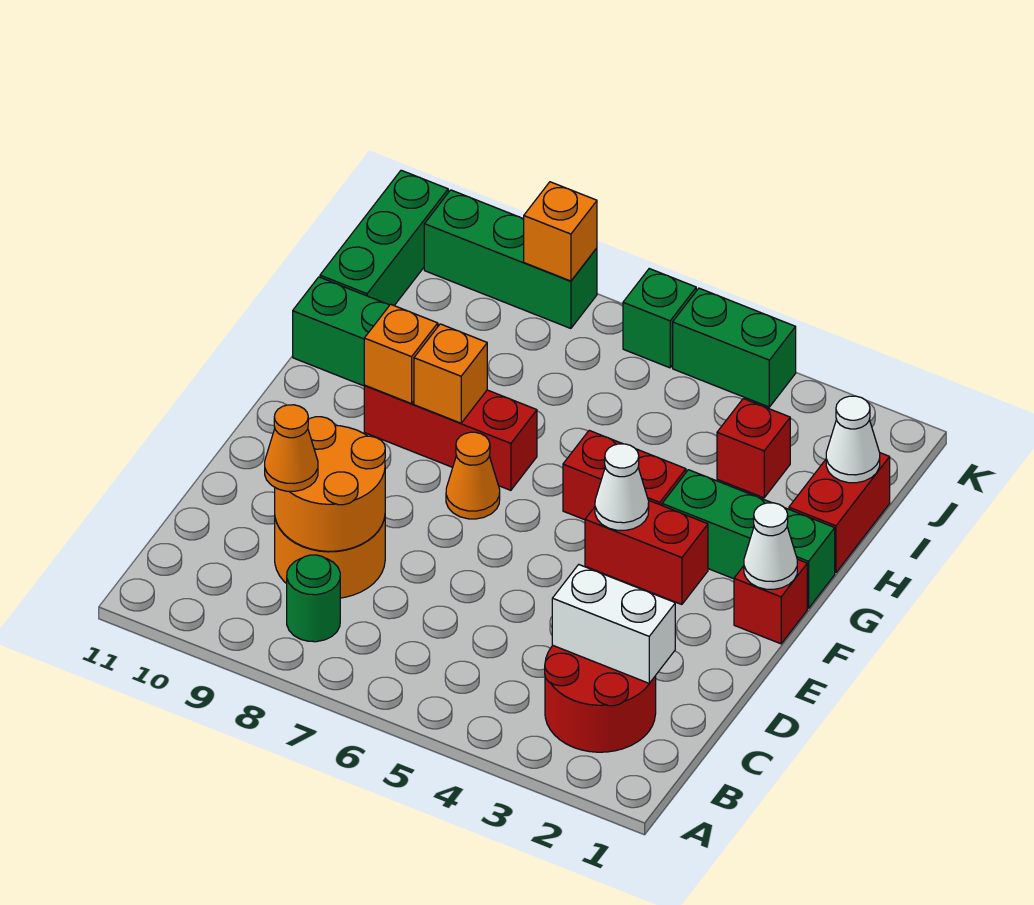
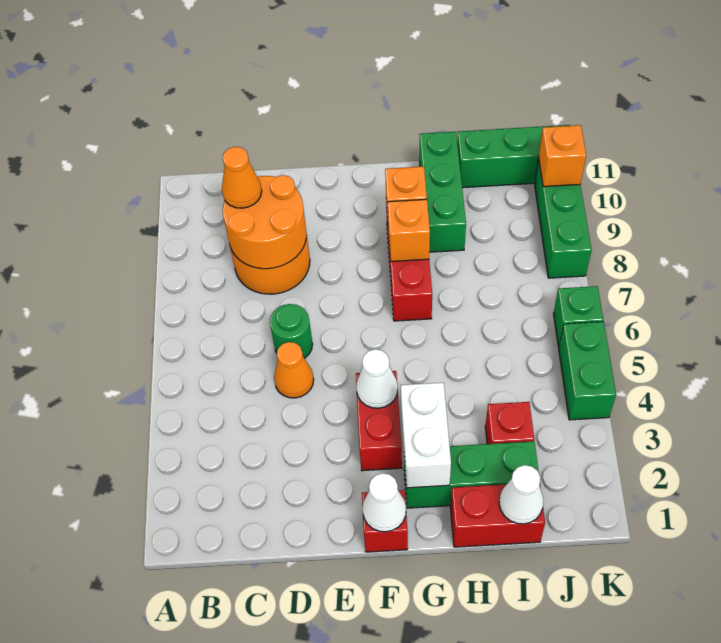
red 2x2 round brick [545,646,656,752] -> none
green 1x1 round brick [287,555,340,642] -> green 1x1 round brick moved to [270,304,313,358]
white 1x2 brick [552,565,675,683] -> white 1x2 brick moved to [401,383,451,488]
orange 1x1 cone [446,432,500,519] -> orange 1x1 cone moved to [274,342,314,398]
green 1x3 brick [662,470,835,608] -> green 1x3 brick turned to [404,441,539,508]
red 1x2 brick [563,430,686,520] -> none
orange 1x1 brick [524,182,597,281] -> orange 1x1 brick moved to [539,125,586,187]

